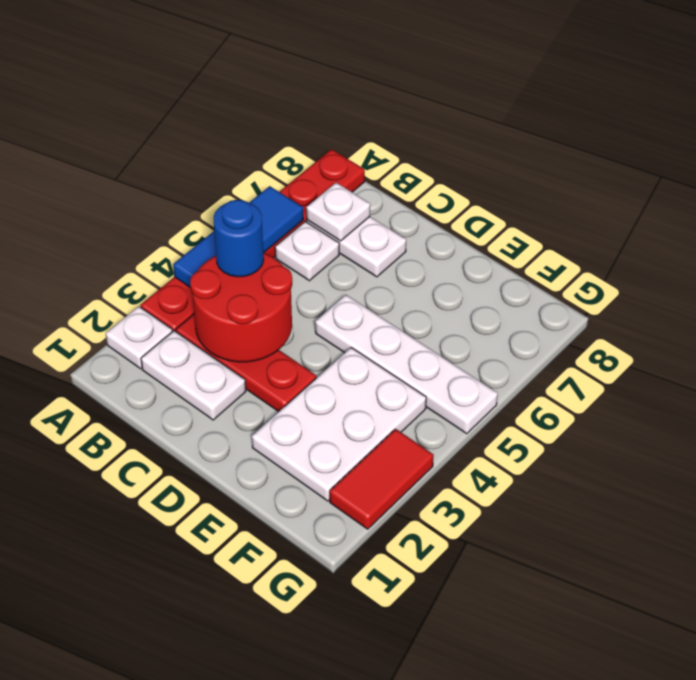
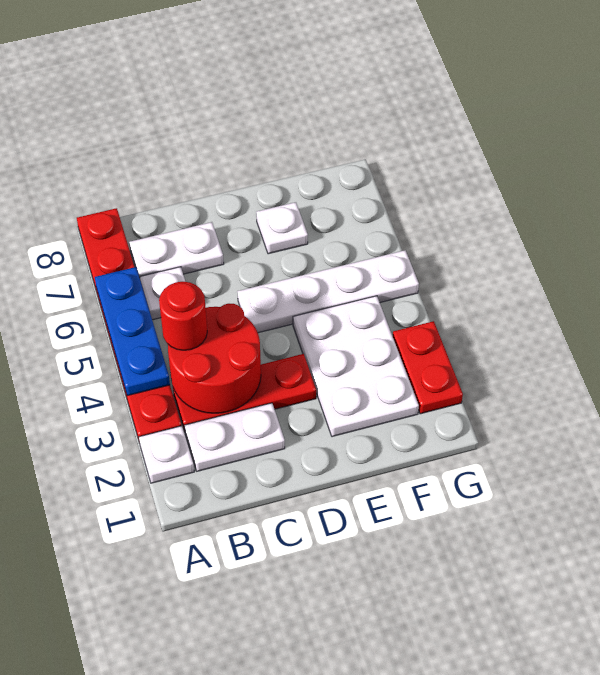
blue 1x3 tile [173,186,304,288] -> blue 1x3 plate [95,267,170,396]
blue 1x1 round brick [214,200,264,277] -> red 1x1 round brick [159,282,207,350]
white 1x1 plate [306,183,370,241] -> white 1x1 plate moved to [256,202,308,254]
red 1x2 tile [330,429,434,529] -> red 1x2 plate [393,321,463,414]

